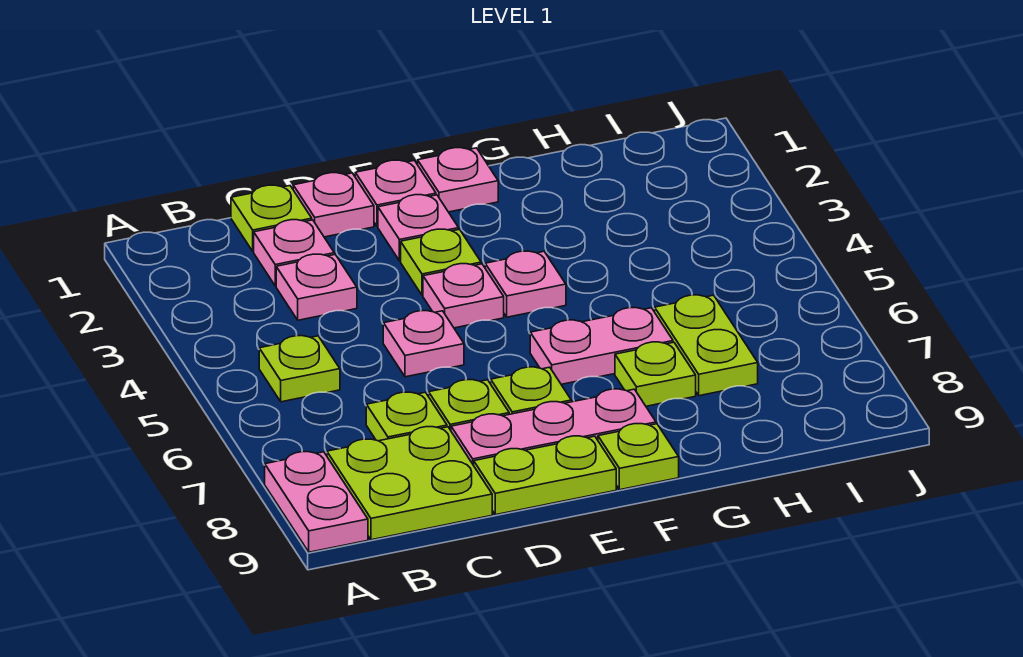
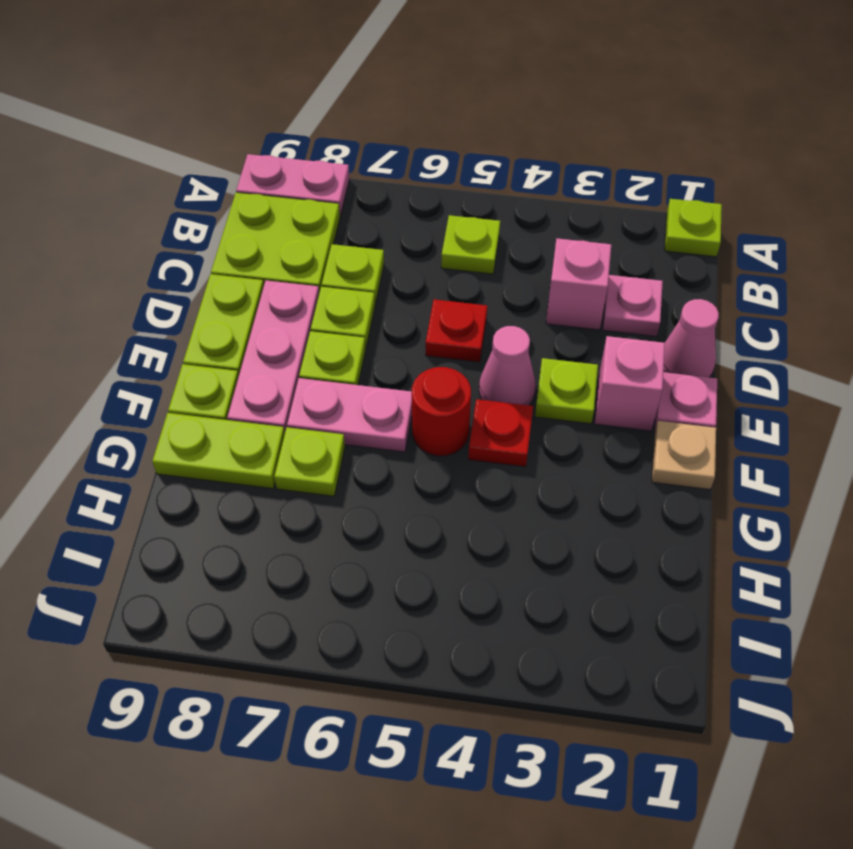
lime 1x1 plate [231,185,312,251] -> lime 1x1 plate moved to [665,199,722,257]
pink 1x1 plate [276,254,357,320] -> pink 1x1 brick [546,238,611,330]
pink 1x1 plate [293,173,374,237] -> pink 1x1 cone [663,299,719,378]
pink 1x1 plate [383,311,464,377] -> red 1x1 plate [426,299,487,362]
pink 1x1 plate [378,195,459,261] -> pink 1x1 brick [594,336,665,431]
pink 1x1 plate [423,264,504,328] -> pink 1x1 cone [479,326,536,405]
pink 1x1 plate [418,148,498,212] -> tan 1x1 plate [652,421,716,489]
pink 1x1 plate [485,251,566,317] -> red 1x1 plate [468,399,533,467]
none -> red 1x1 round brick [412,367,471,456]
pink 1x2 plate [530,308,673,384] -> pink 1x2 plate turned to [287,378,412,452]
lime 1x2 plate [655,295,758,396] -> lime 1x2 plate moved to [152,413,285,489]

